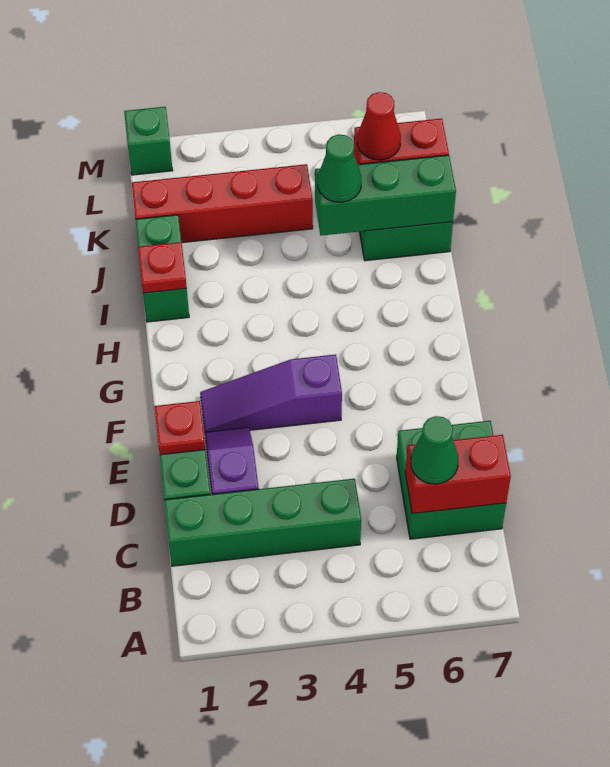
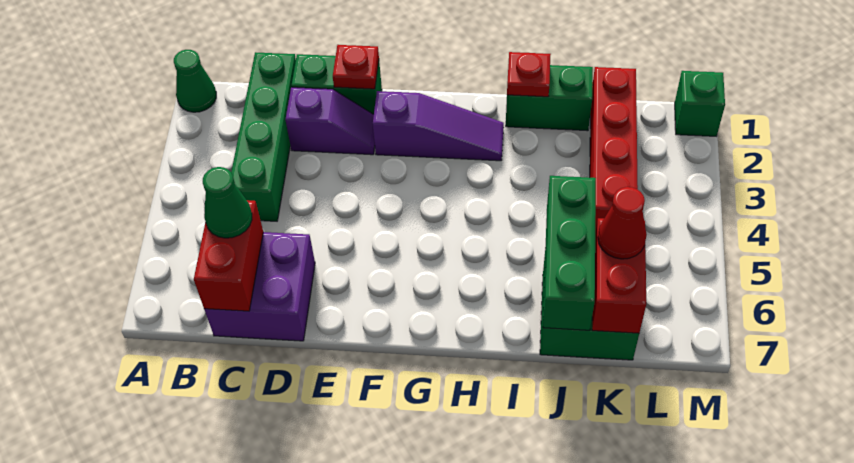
green 2x2 brick [397,421,506,539] -> purple 2x2 brick [204,232,315,341]
purple 1x3 slope [200,354,342,432] -> purple 1x3 slope turned to [373,91,504,161]
green 1x1 cone [318,135,361,202] -> green 1x1 cone moved to [174,50,216,112]

